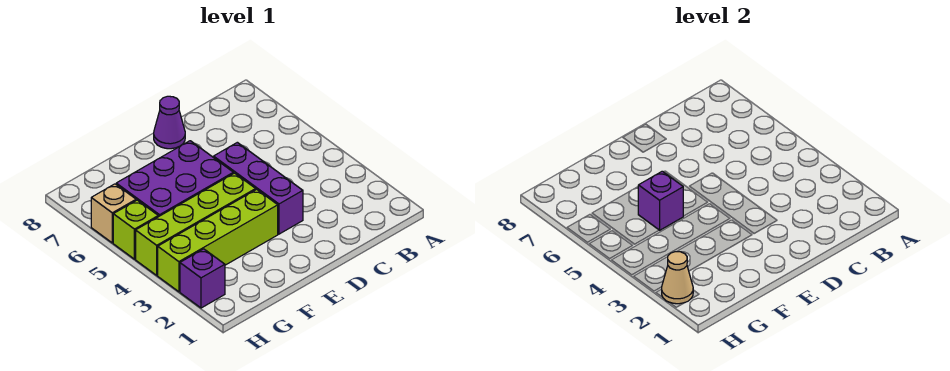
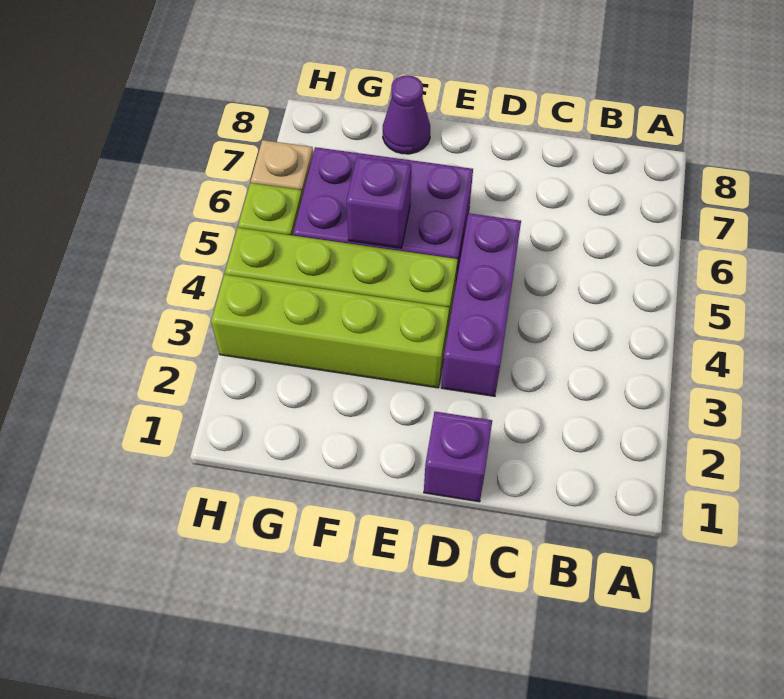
purple 1x1 cone [154,96,185,149] -> purple 1x1 cone moved to [383,75,430,154]
purple 1x1 brick [180,249,225,308] -> purple 1x1 brick moved to [424,412,492,502]
tan 1x1 cone [662,252,693,304] -> none

